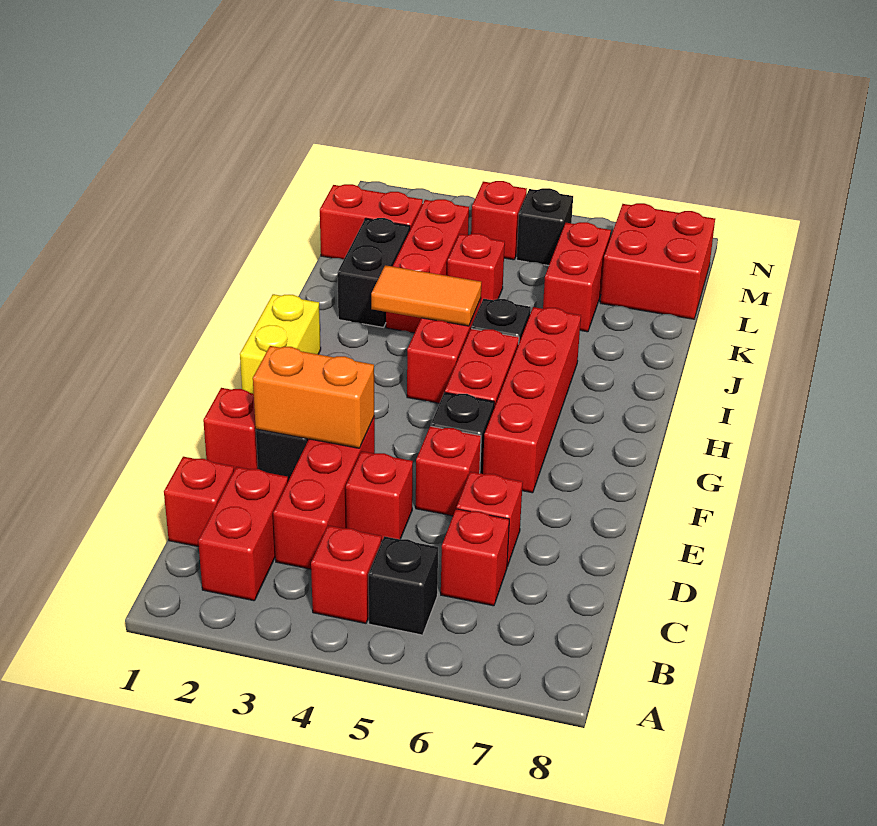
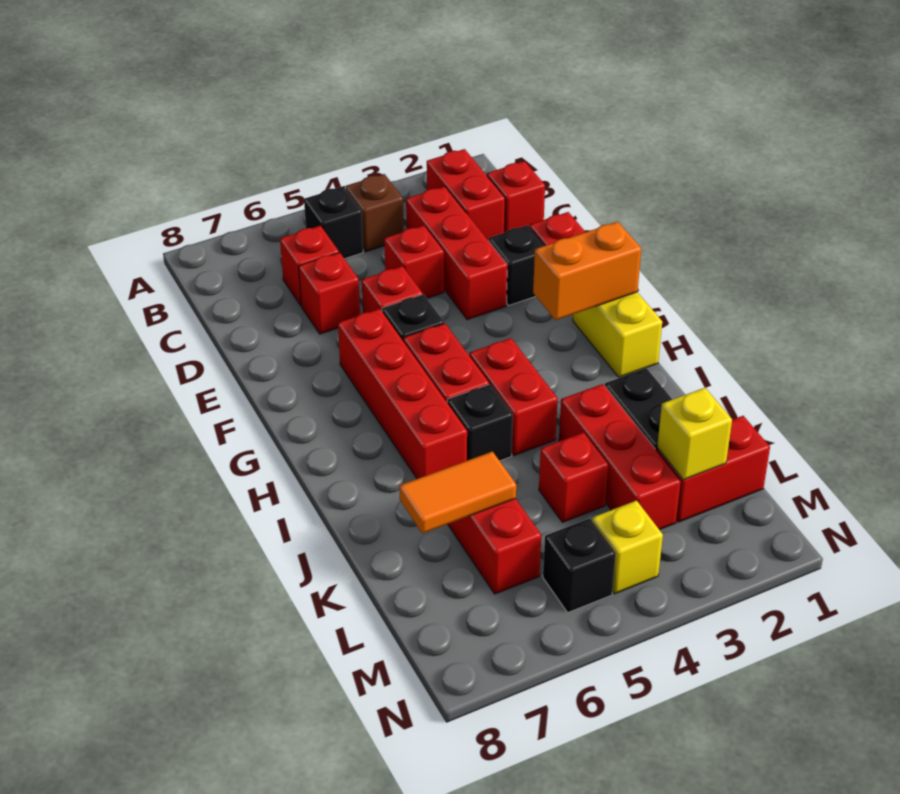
red 1x1 brick [311,525,381,623] -> brown 1x1 brick [345,174,404,252]
orange 1x2 brick [253,346,374,448] -> orange 1x2 brick moved to [533,222,641,320]
orange 1x2 tile [371,265,481,326] -> orange 1x2 tile moved to [399,452,516,533]
none -> yellow 1x1 brick [657,388,732,480]
red 2x2 brick [600,203,715,319] -> none
red 1x1 brick [471,181,527,260] -> yellow 1x1 brick [592,501,663,594]

